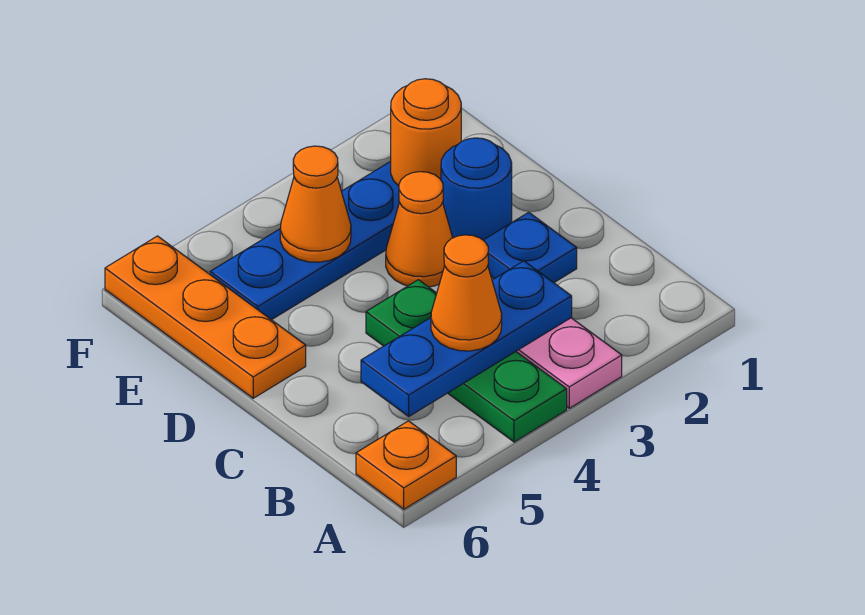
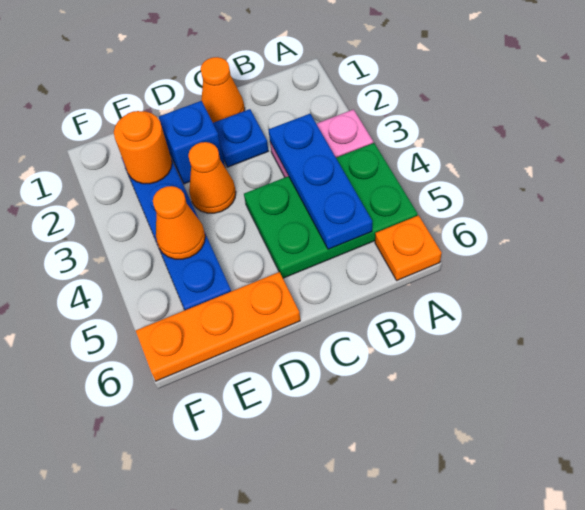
green 1x3 plate [366,280,567,442] -> green 2x3 plate [244,143,417,278]
orange 1x1 cone [431,235,502,351] -> orange 1x1 cone moved to [201,57,245,123]
blue 1x1 round brick [441,138,512,240] -> blue 1x1 brick [159,101,225,184]

